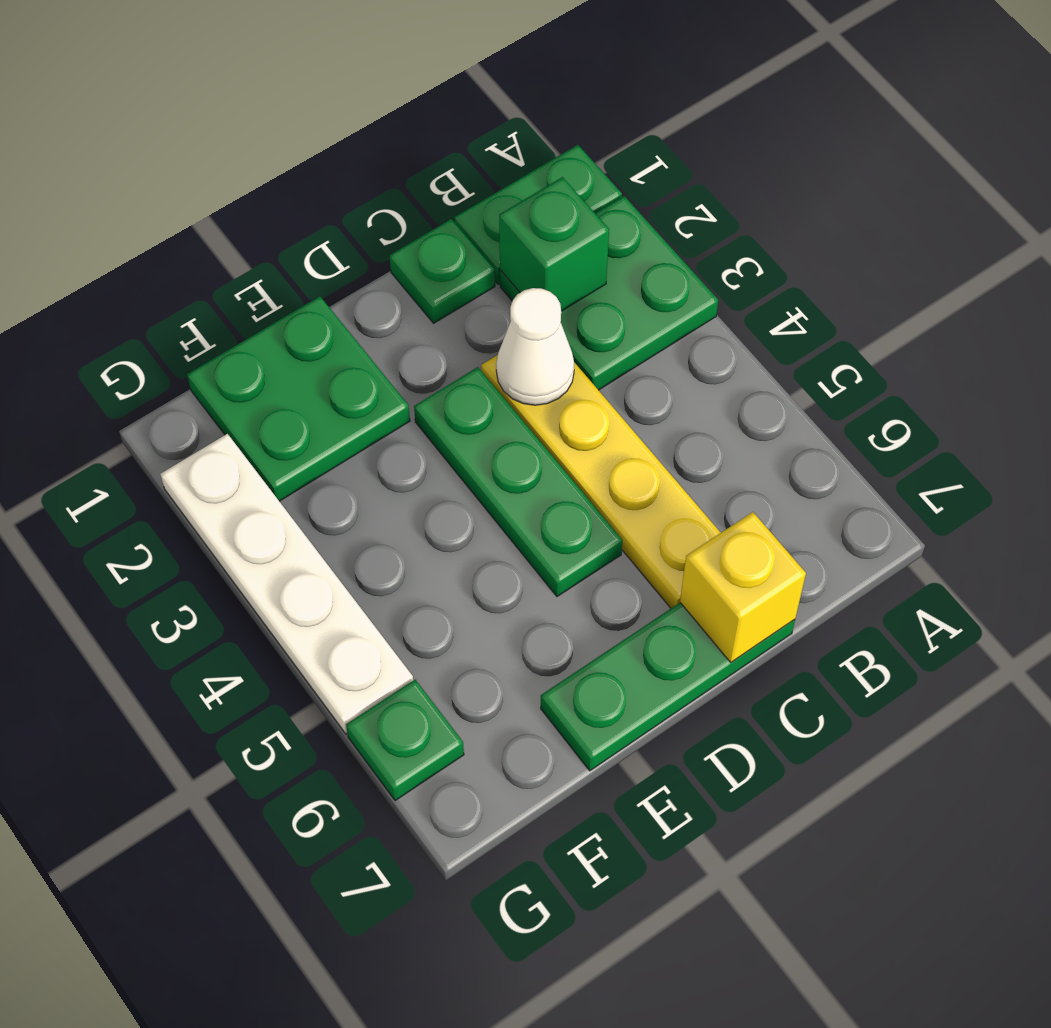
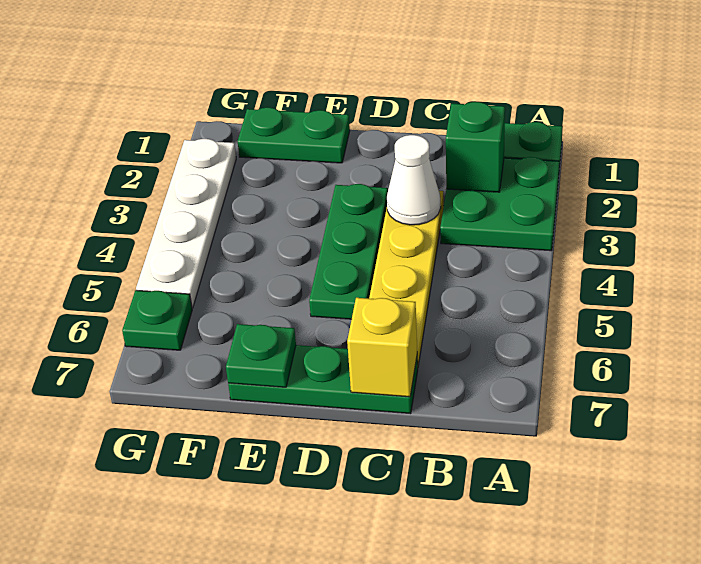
green 1x1 plate [390,219,495,323] -> green 1x1 plate moved to [226,324,296,387]
green 2x2 plate [187,296,410,501] -> green 1x2 plate [238,107,350,163]

